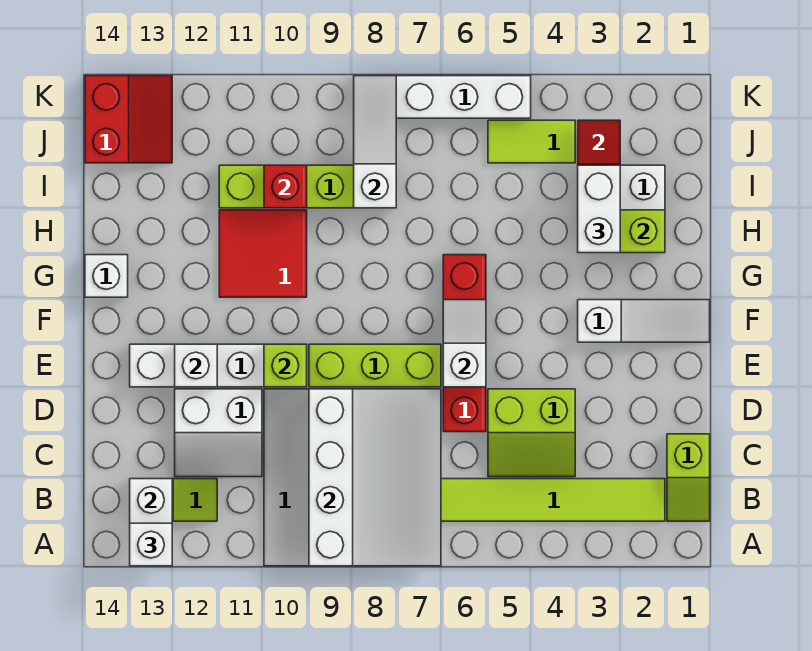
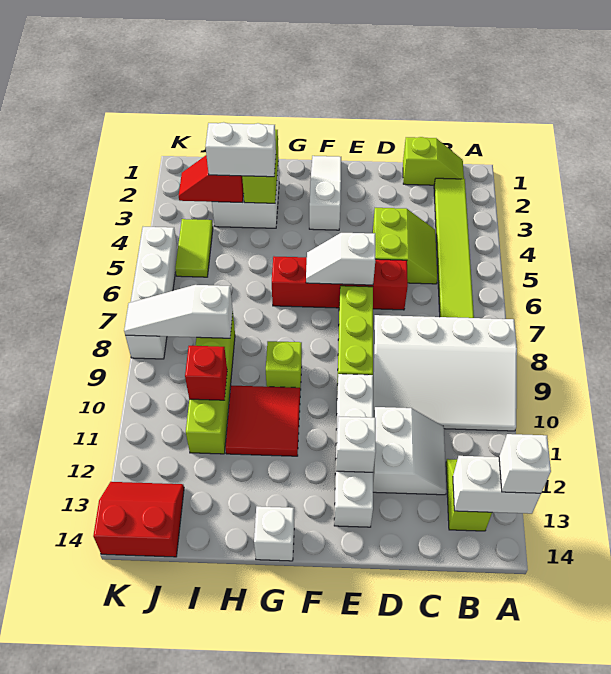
white 3x4 slope [309,389,441,566] -> none
lime 1x1 brick [264,344,307,387] -> lime 1x1 brick moved to [266,341,302,390]

